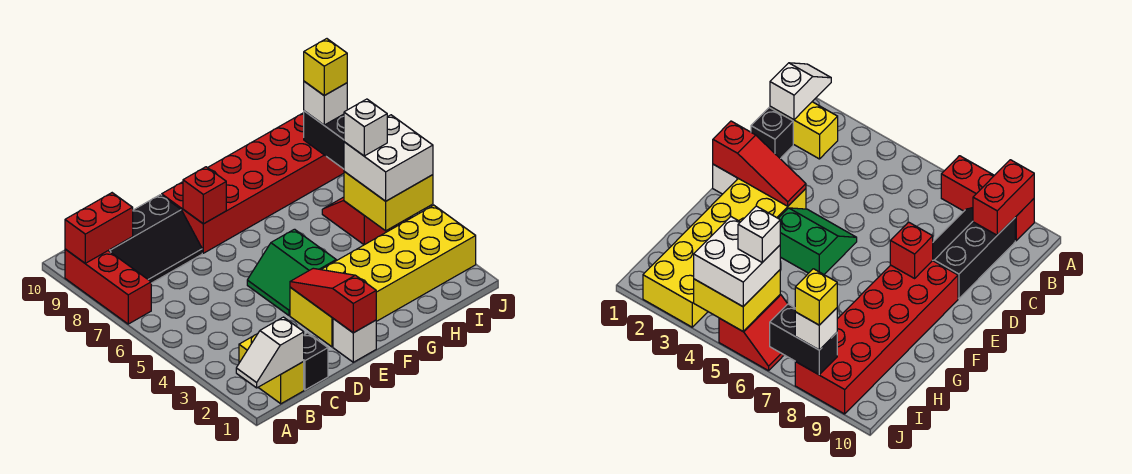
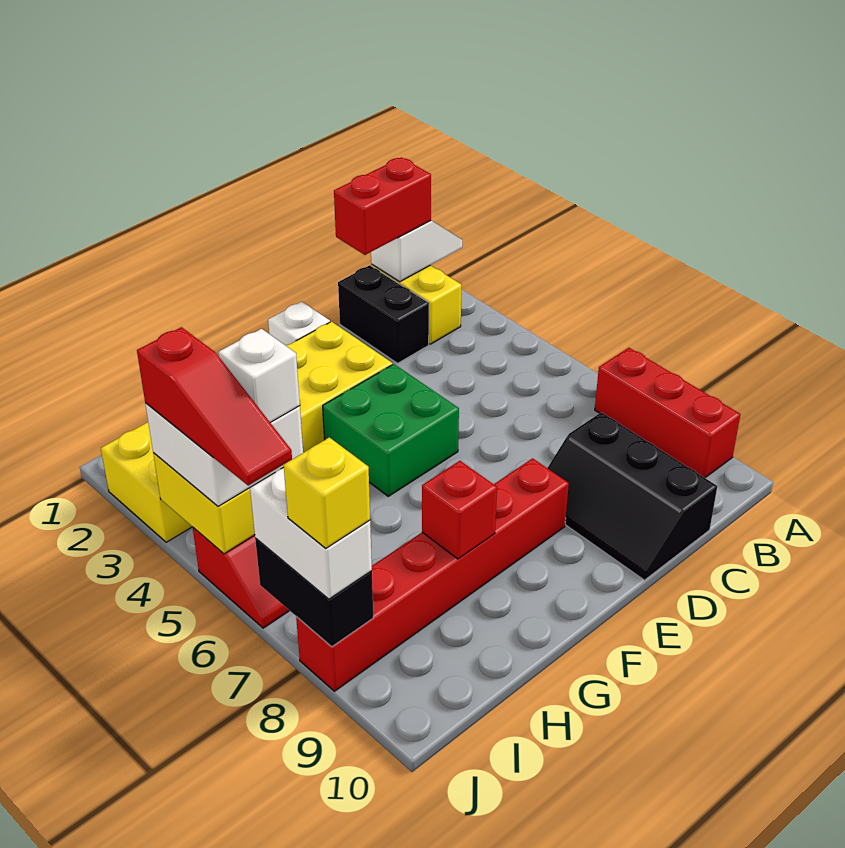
red 1x2 brick [65,193,133,263] -> red 1x2 brick moved to [334,157,431,255]
black 2x3 slope [108,195,202,283] -> black 2x3 slope turned to [548,412,717,580]
black 1x1 brick [303,333,328,390] -> black 1x2 brick [338,265,429,363]
red 1x3 slope [290,268,376,333] -> red 1x3 slope moved to [137,327,292,486]
green 2x2 slope [247,229,336,316] -> green 2x2 brick [323,364,459,496]
red 2x6 brick [162,113,344,253] -> red 1x6 brick [296,458,569,691]
red 1x1 brick [183,167,226,224] -> red 1x1 brick moved to [422,461,497,559]
white 1x1 brick [304,81,347,125] -> white 1x2 brick [250,468,372,599]

